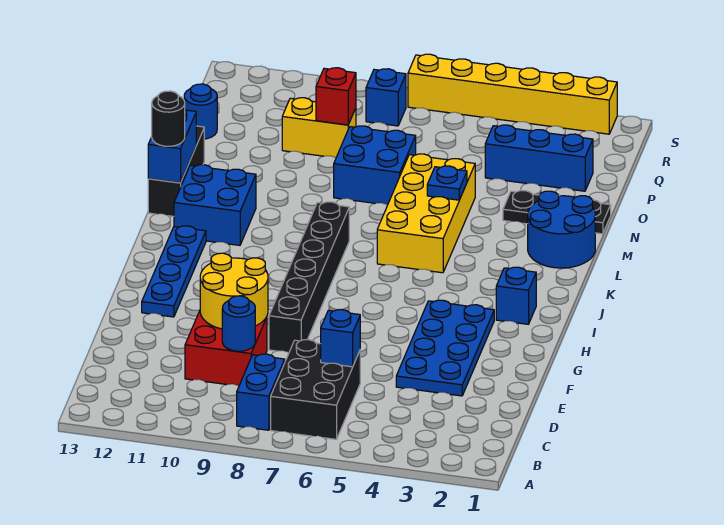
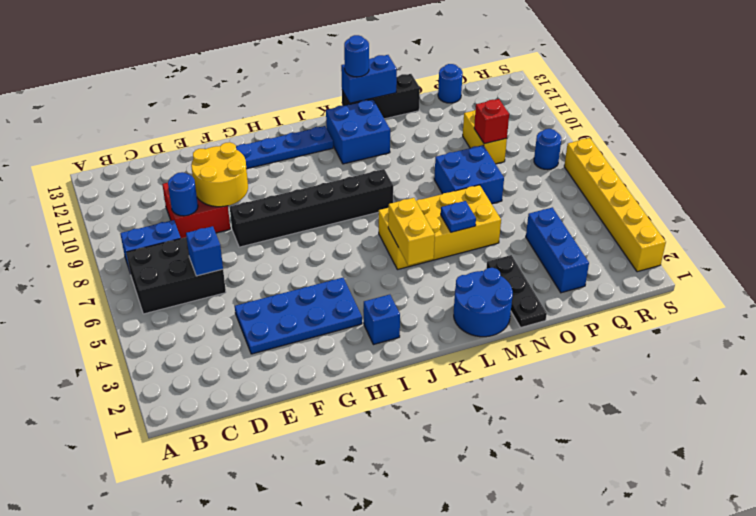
none -> yellow 1x2 brick [388,198,435,265]
black 1x1 round brick [152,91,185,146] -> blue 1x1 round brick [344,35,369,77]
blue 1x1 brick [366,69,406,126] -> blue 1x1 round brick [534,129,561,170]

